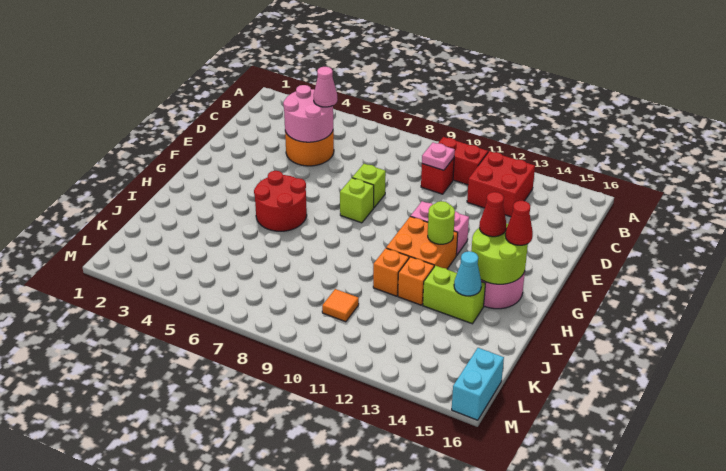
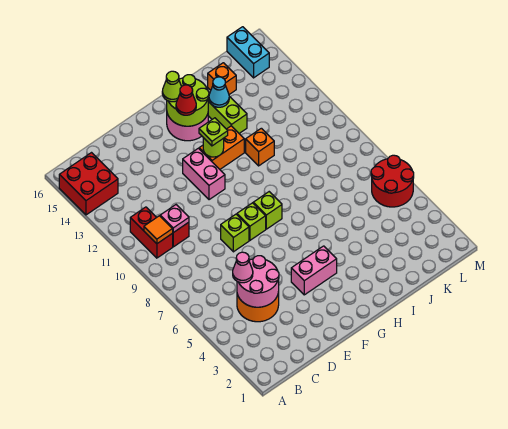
red 2x2 brick [467,151,535,217] -> red 2x2 brick moved to [59,153,118,215]
none -> pink 1x2 brick [291,246,337,295]
red 2x2 round brick [254,171,307,231] -> red 2x2 round brick moved to [371,155,414,207]
none -> lime 1x1 brick [253,192,282,229]
orange 2x2 brick [386,216,458,269] -> orange 1x2 brick [199,126,244,169]
none -> lime 1x1 plate [199,118,228,146]
red 1x1 cone [505,201,533,245] -> lime 1x1 cone [162,71,182,102]
orange 1x1 brick [398,257,434,305] -> orange 1x1 brick moved to [208,63,236,94]
orange 1x1 tile [322,289,359,322] -> orange 1x1 tile moved to [144,216,173,244]
cyan 1x2 brick [452,348,504,420] -> cyan 1x2 brick turned to [227,27,269,78]

